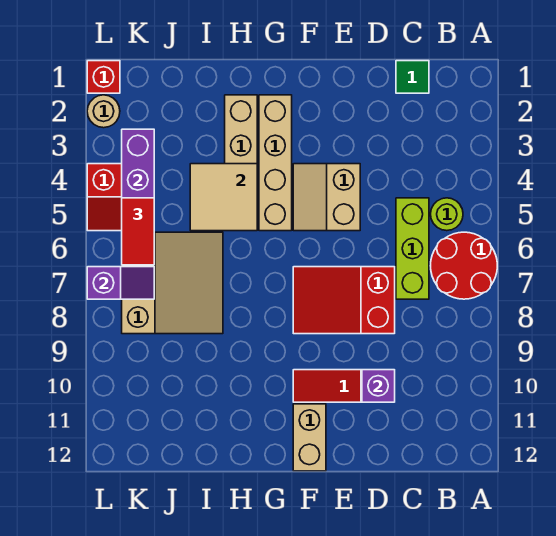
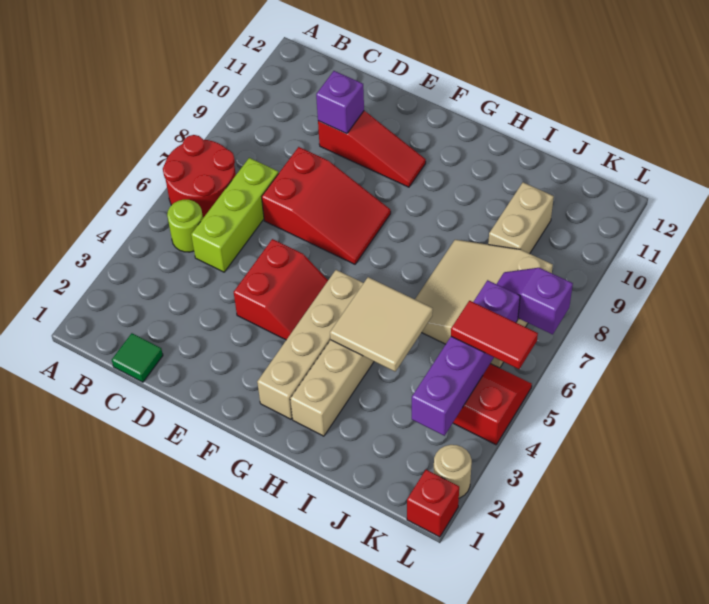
tan 2x2 slope [293,164,360,231] -> red 2x2 slope [234,239,328,340]
tan 1x2 brick [293,404,326,471] -> tan 1x2 brick moved to [488,182,554,254]
red 1x2 tile [122,198,154,265] -> red 1x2 tile turned to [451,301,538,369]

